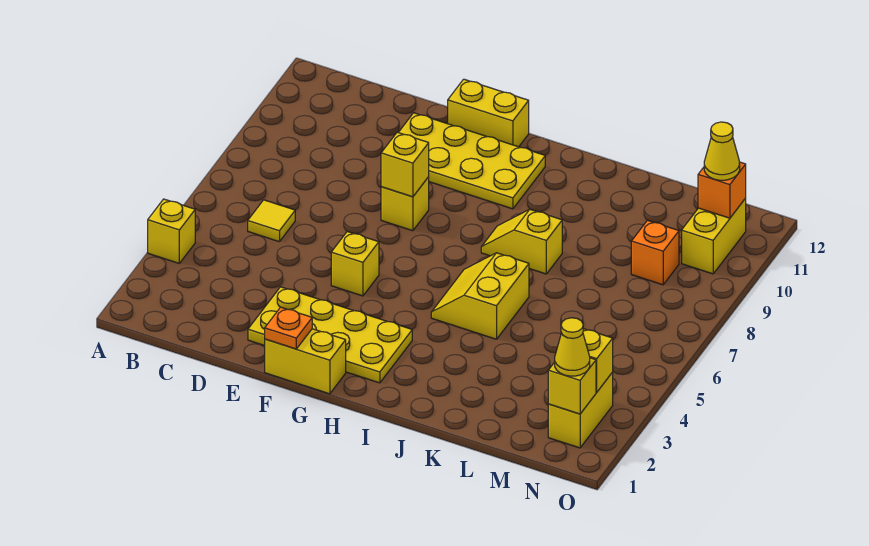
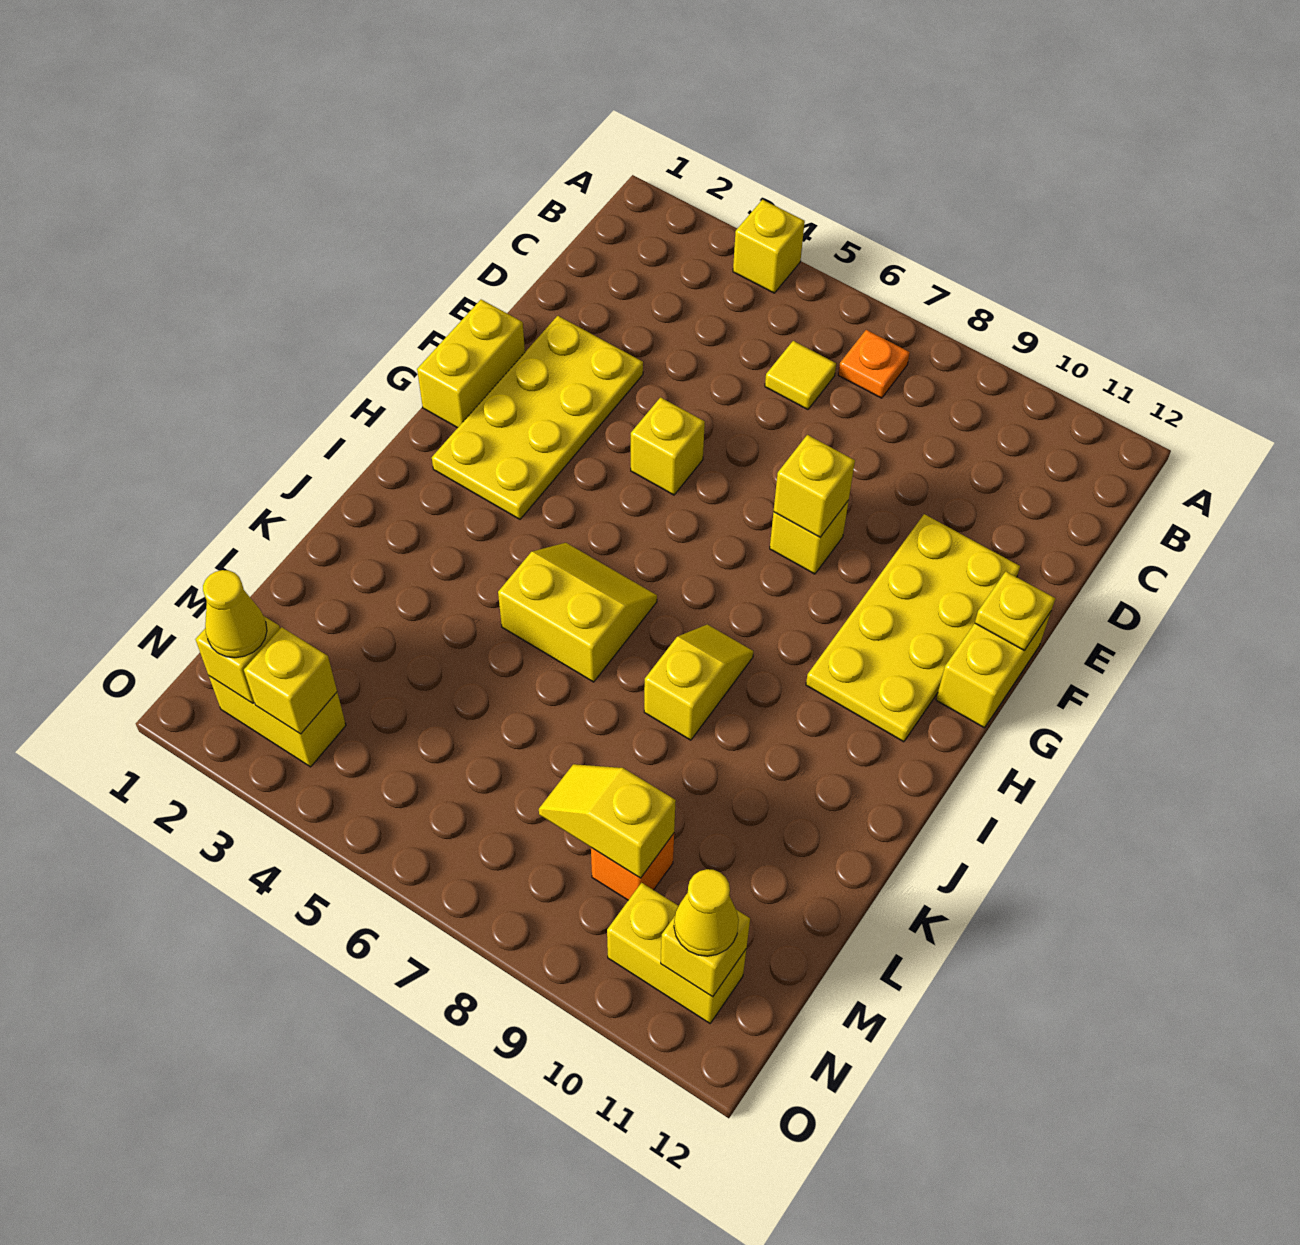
orange 1x1 plate [265,307,312,349] -> orange 1x1 plate moved to [838,330,910,398]
none -> yellow 1x1 plate [975,572,1055,650]
none -> yellow 1x2 slope [539,764,676,878]
orange 1x1 brick [698,162,746,218] -> yellow 1x1 brick [661,910,750,997]

